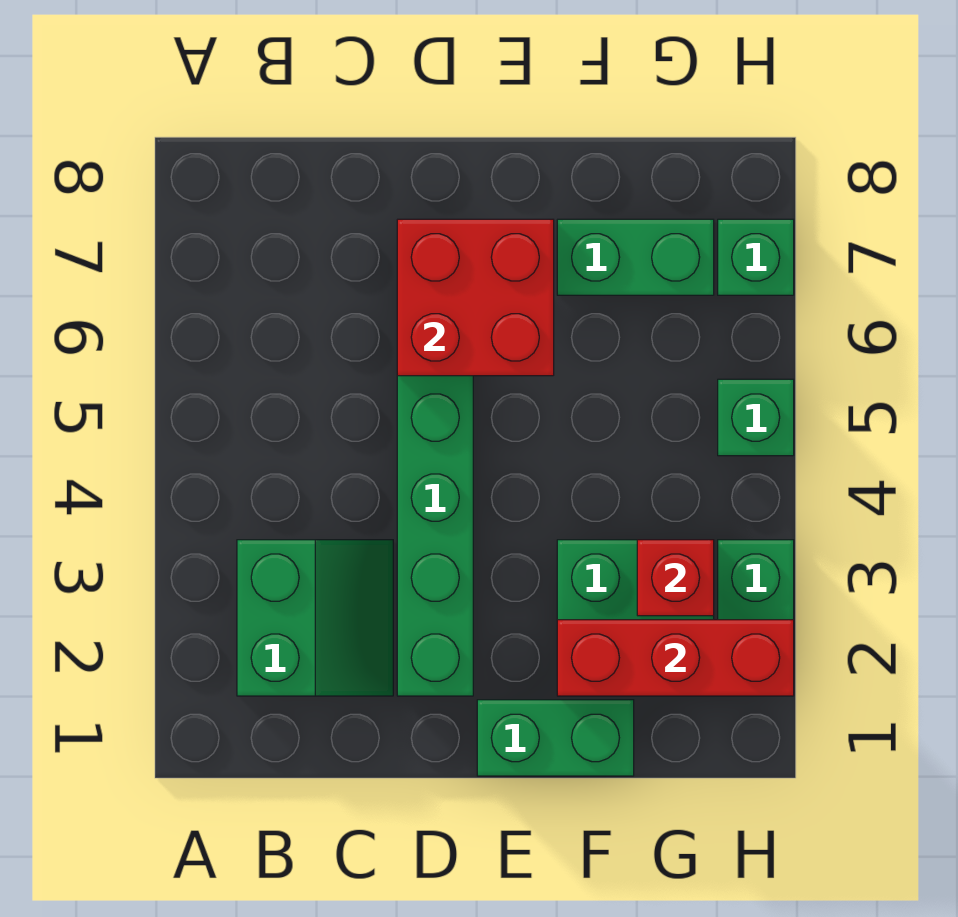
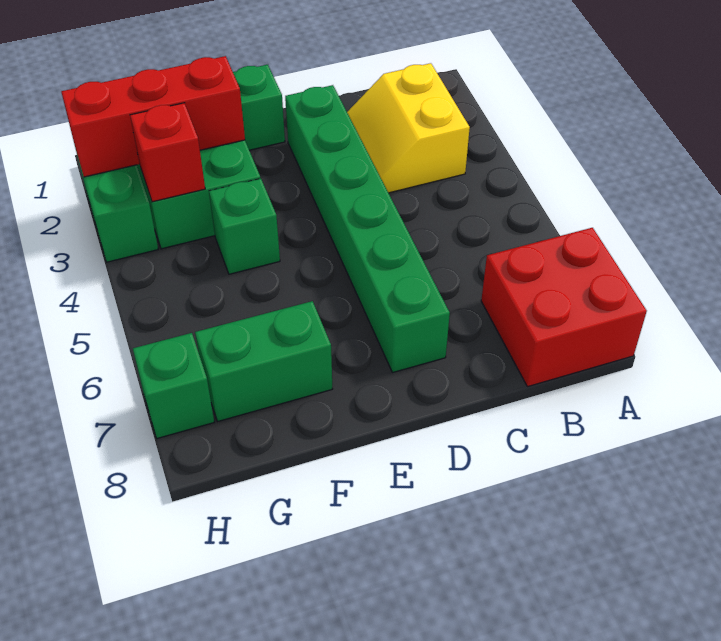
green 2x2 slope [237,540,393,696] -> yellow 2x2 slope [347,63,470,193]
red 2x2 brick [397,219,554,376] -> red 2x2 brick moved to [481,228,647,387]
green 1x1 brick [718,379,794,456] -> green 1x1 brick moved to [209,179,280,274]

